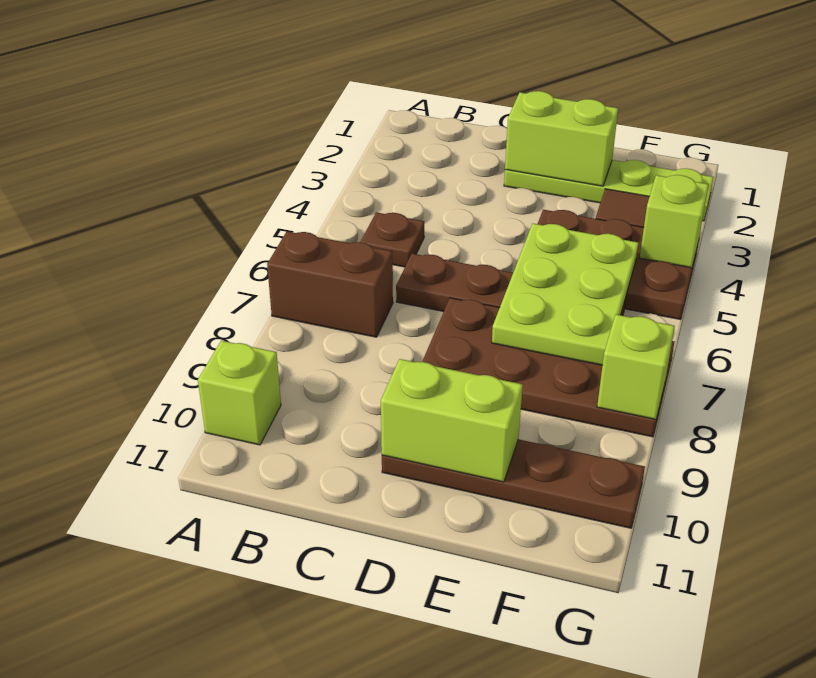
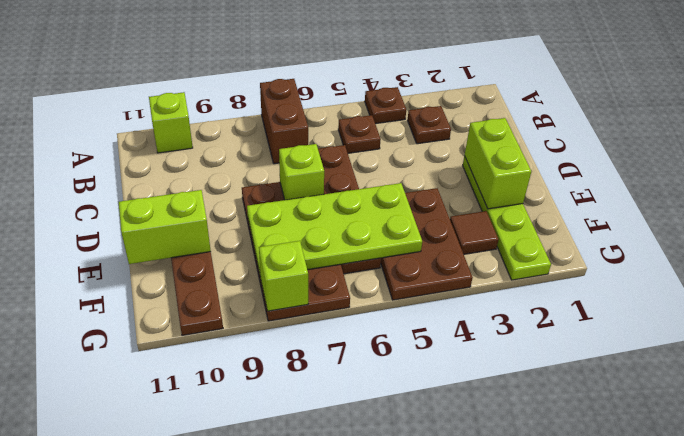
none -> brown 1x1 plate [365,87,406,124]
none -> brown 1x1 plate [407,106,451,144]
lime 1x2 brick [381,359,523,482] -> lime 1x2 brick turned to [119,190,211,264]
lime 2x3 plate [492,224,639,365] -> lime 2x4 plate [247,183,422,277]
lime 1x1 brick [640,175,709,268] -> lime 1x1 brick moved to [279,144,324,200]

